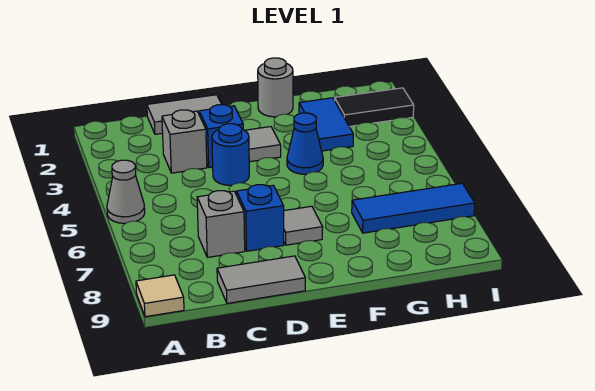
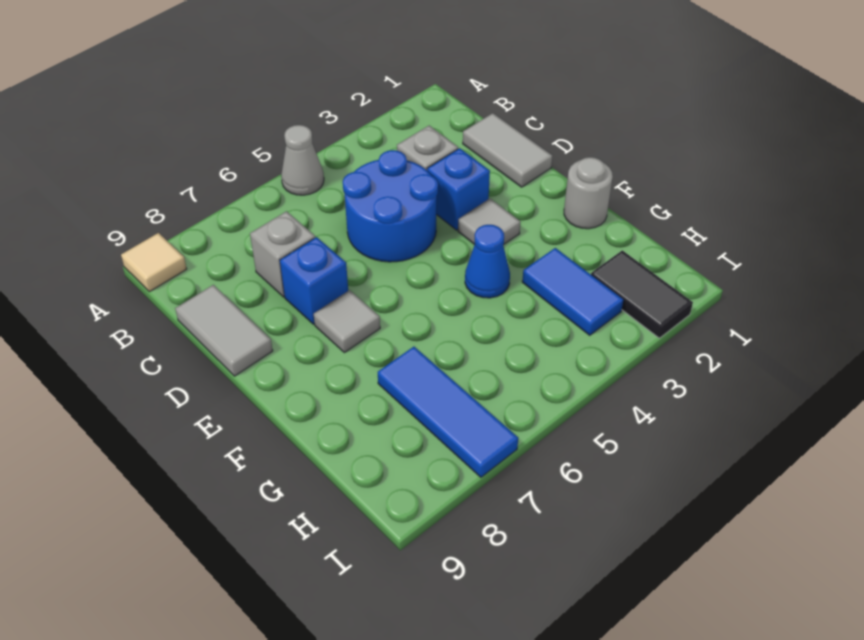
blue 1x1 round brick [212,124,249,185] -> blue 2x2 round brick [343,150,438,262]
blue 1x2 tile [299,98,353,151] -> blue 1x2 tile turned to [522,248,623,335]

